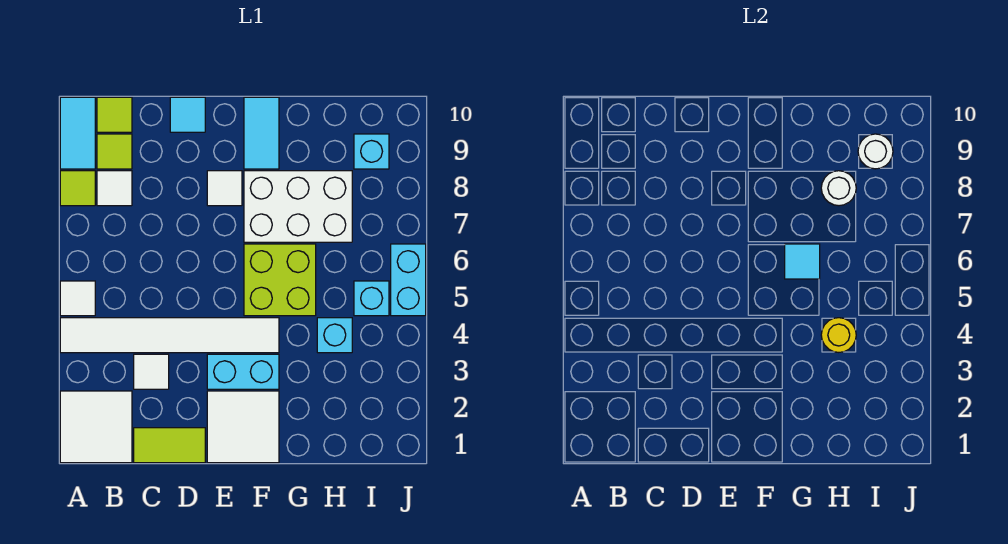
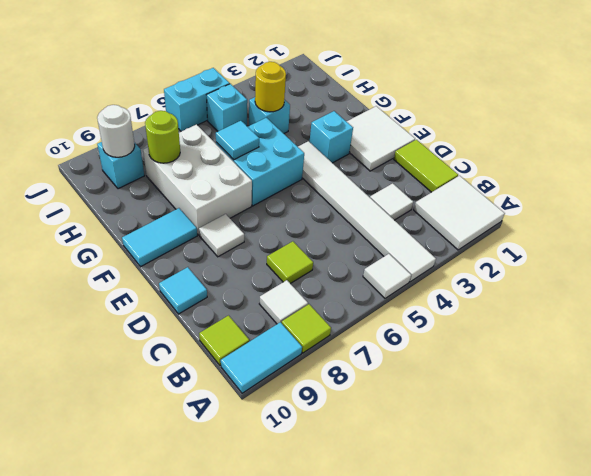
lime 1x1 tile [97,134,132,169] -> lime 1x1 tile moved to [267,241,313,284]
cyan 1x2 brick [207,354,279,389] -> cyan 1x1 brick [310,111,353,163]
lime 2x2 brick [244,244,316,316] -> cyan 2x2 brick [216,118,304,206]
white 1x1 round brick [821,171,856,206] -> lime 1x1 round brick [145,111,180,163]

